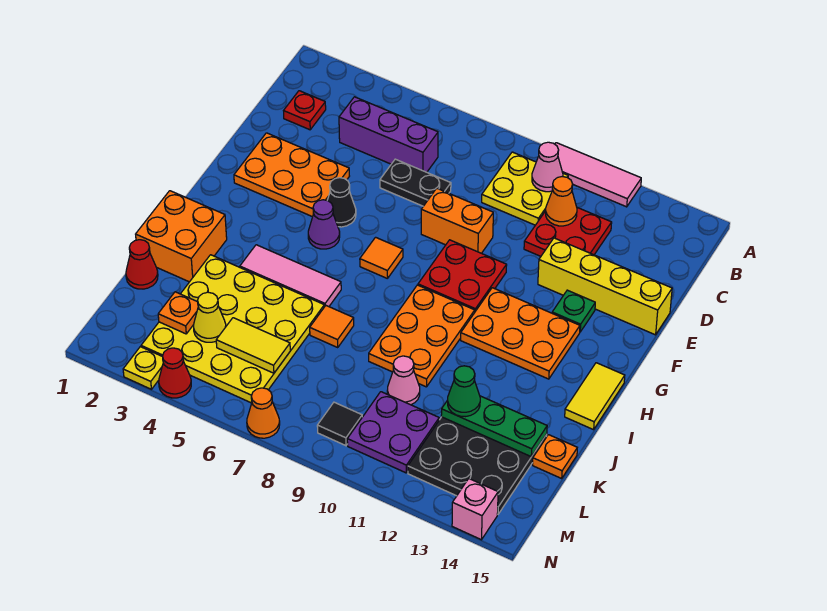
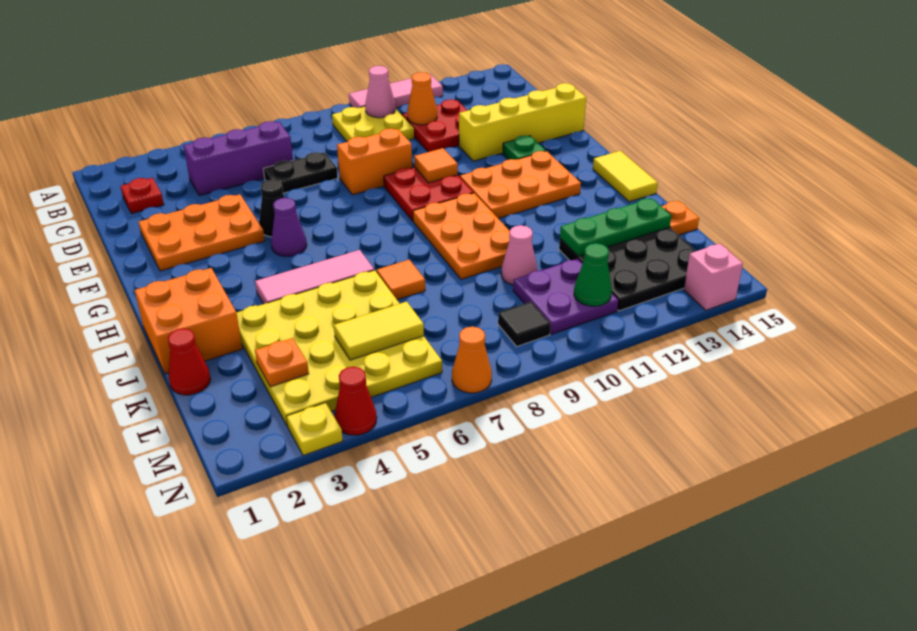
orange 1x1 tile [360,237,403,279] -> orange 1x1 tile moved to [414,148,458,183]
green 1x1 cone [448,366,480,417] -> green 1x1 cone moved to [574,243,612,306]
yellow 1x1 cone [194,292,226,342] -> none

